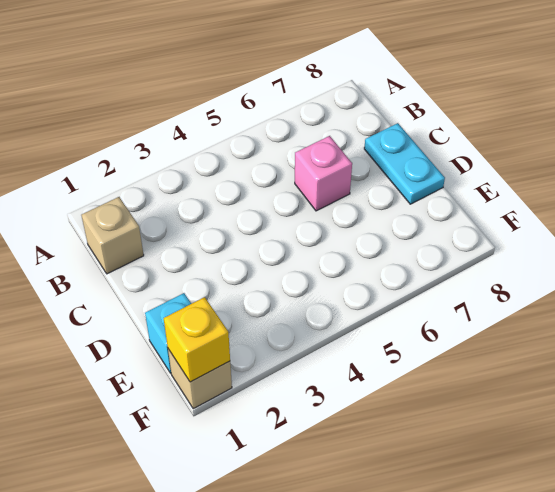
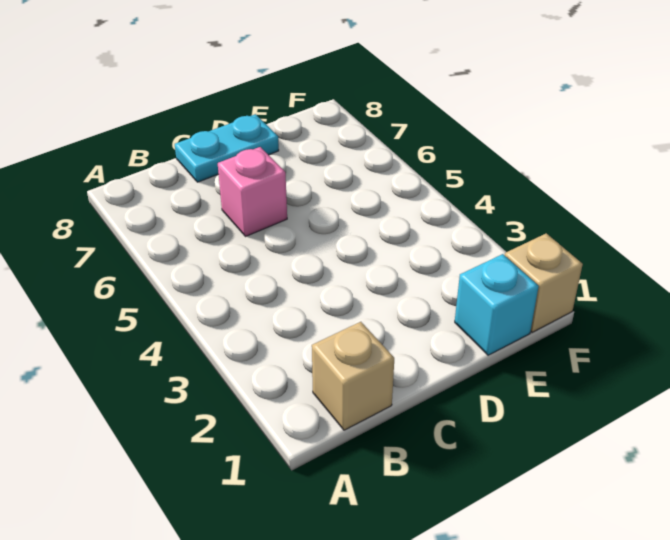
yellow 1x1 brick [164,297,230,382] -> none

